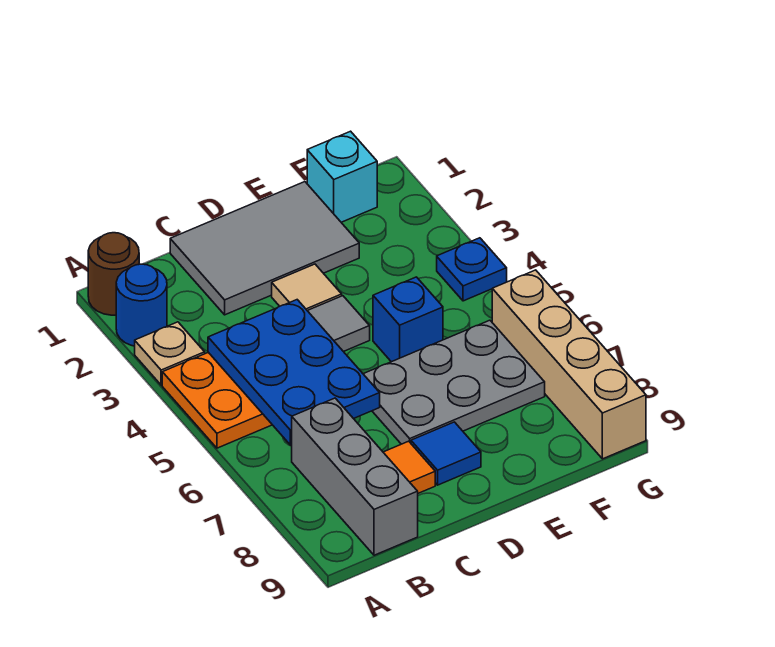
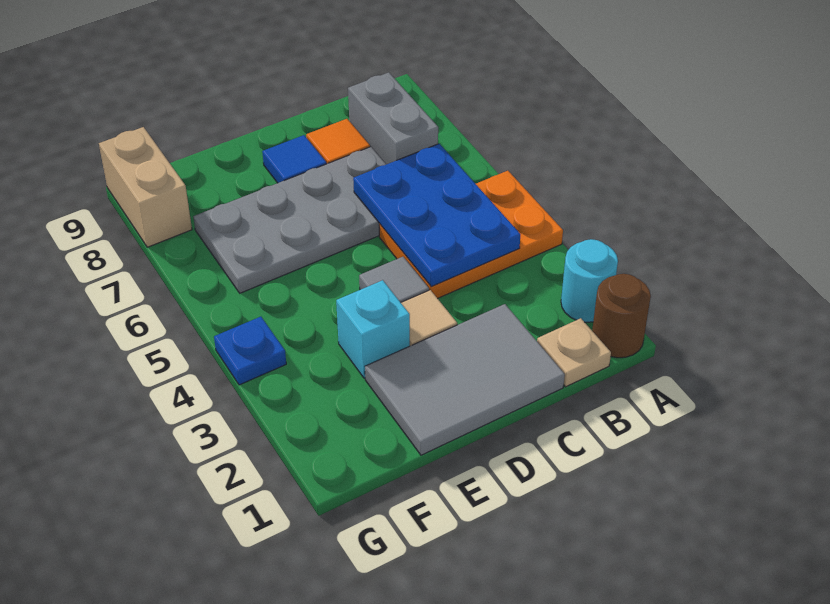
blue 1x1 round brick [116,264,167,346] -> cyan 1x1 round brick [561,239,618,322]
tan 1x1 plate [135,322,205,385] -> tan 1x1 plate moved to [537,318,611,387]
grey 1x3 brick [292,398,418,555] -> grey 1x2 brick [348,72,438,164]
grey 2x3 plate [364,320,545,444] -> grey 2x4 plate [193,147,386,293]
blue 1x1 brick [373,277,443,362] -> none
cyan 1x1 brick [307,131,377,222] -> cyan 1x1 brick moved to [336,280,410,378]
tan 1x4 brick [492,270,646,459] -> tan 1x2 brick [99,127,192,247]

